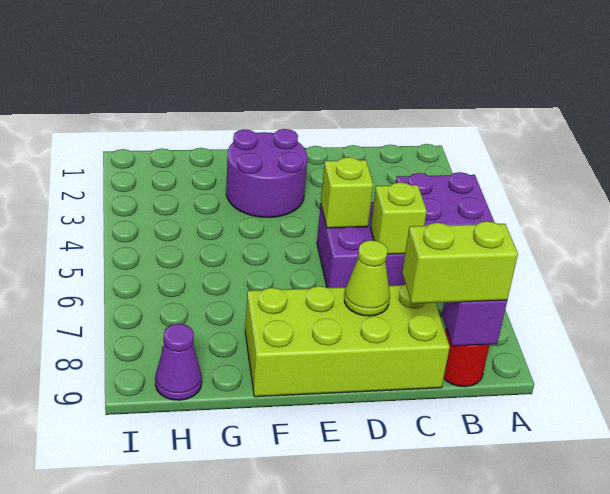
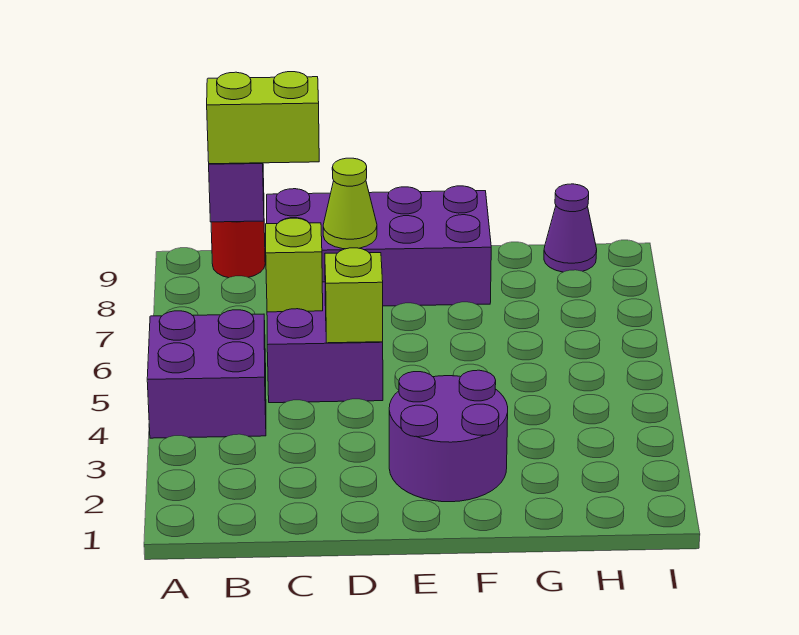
lime 2x4 brick [245,284,450,397] -> purple 2x4 brick [267,186,491,306]

